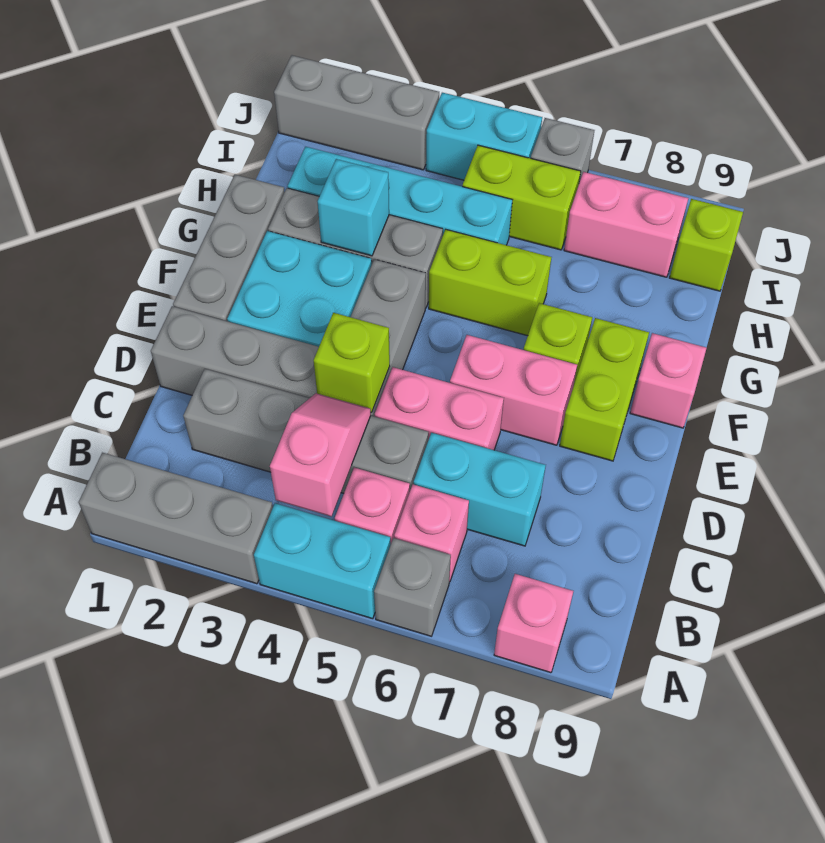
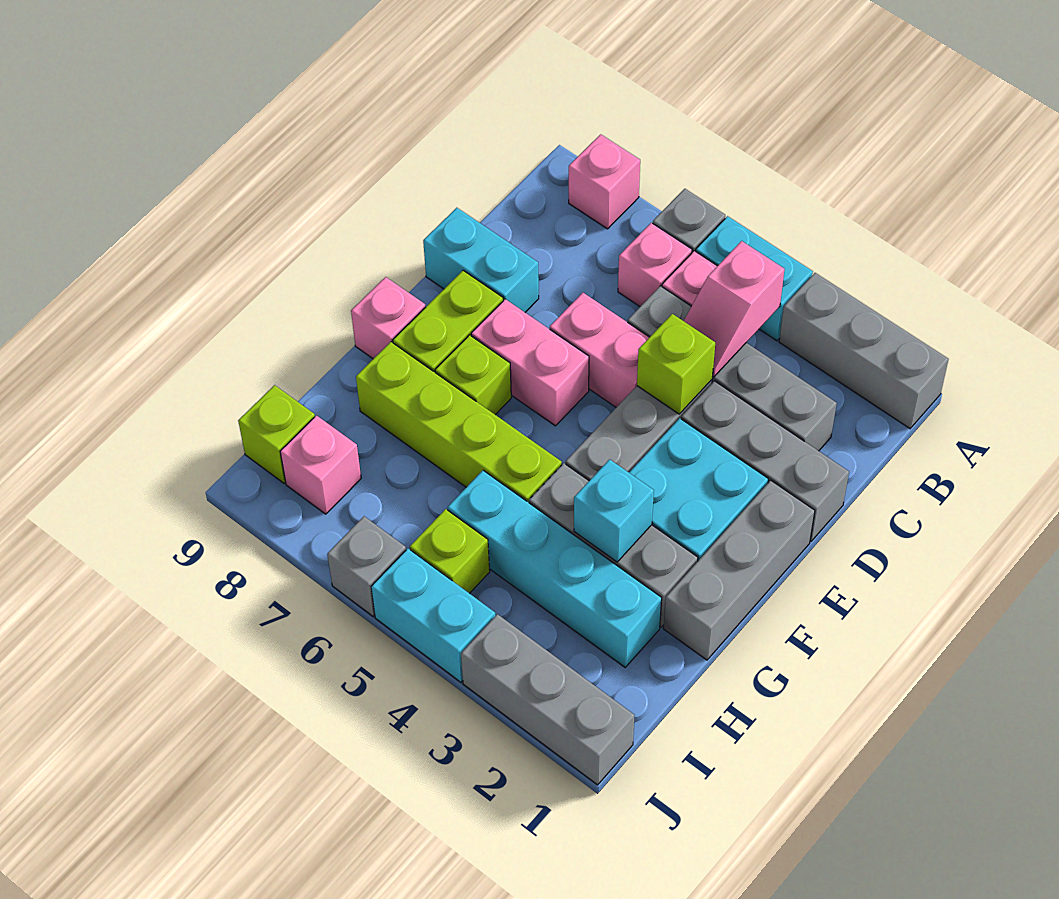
cyan 1x2 brick [414,433,546,546] -> cyan 1x2 brick moved to [423,208,539,312]
lime 1x2 brick [429,230,551,336] -> lime 1x4 brick [356,342,562,503]
lime 1x2 brick [462,145,581,250] -> lime 1x1 brick [410,509,490,593]
pink 1x2 brick [564,172,688,277] -> pink 1x1 brick [280,416,361,514]

